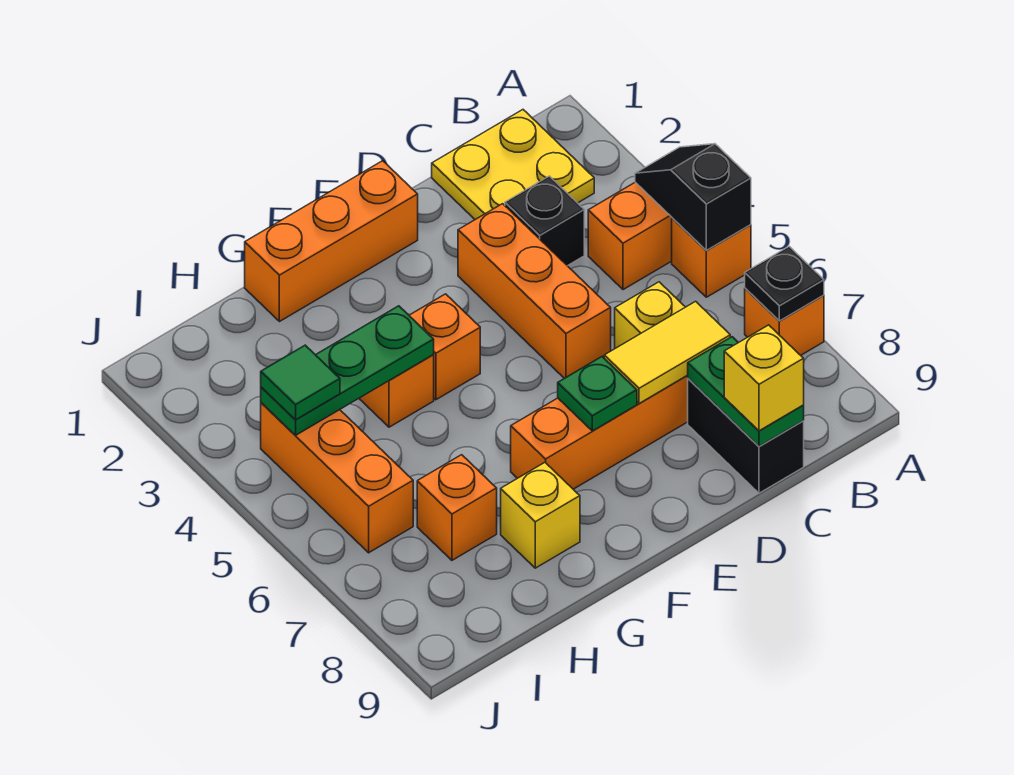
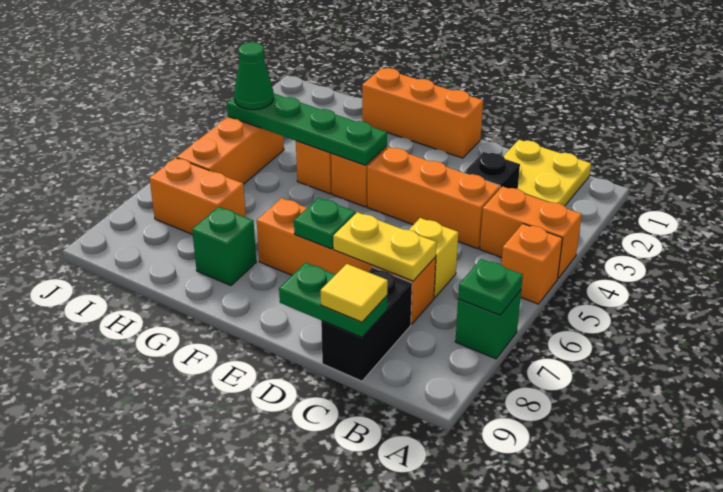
black 1x2 slope [635,144,751,250] -> none
orange 1x1 brick [745,288,824,355] -> green 1x1 brick [455,290,521,359]
black 1x1 plate [745,246,824,321] -> green 1x1 plate [458,259,523,315]
yellow 1x2 tile [604,301,730,403] -> yellow 1x2 plate [333,212,436,281]
green 1x2 plate [688,337,804,446] -> green 1x2 plate turned to [279,263,387,337]
yellow 1x1 brick [724,325,804,431] -> yellow 1x1 tile [321,264,388,322]
orange 1x3 brick [458,204,611,378] -> orange 1x3 brick turned to [367,147,500,249]
green 1x3 plate [261,306,434,435] -> green 1x4 plate [227,94,387,165]
yellow 1x1 brick [501,463,580,568] -> green 1x1 brick [192,207,256,286]
orange 1x1 brick [417,455,497,560] -> orange 1x2 brick [150,158,246,235]
green 1x1 tile [261,345,340,420] -> green 1x1 cone [234,42,274,110]

